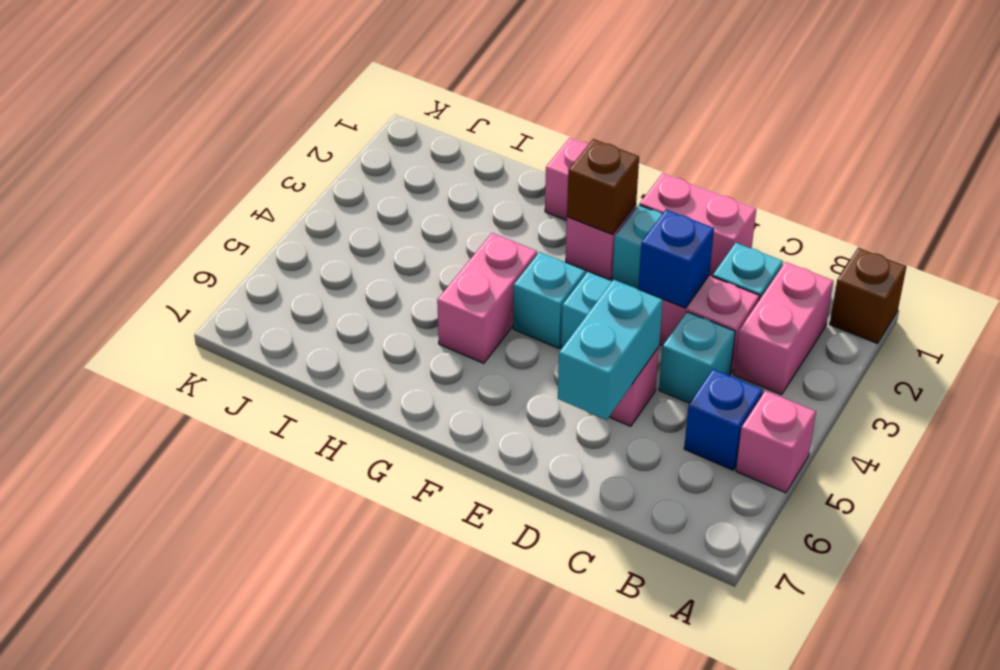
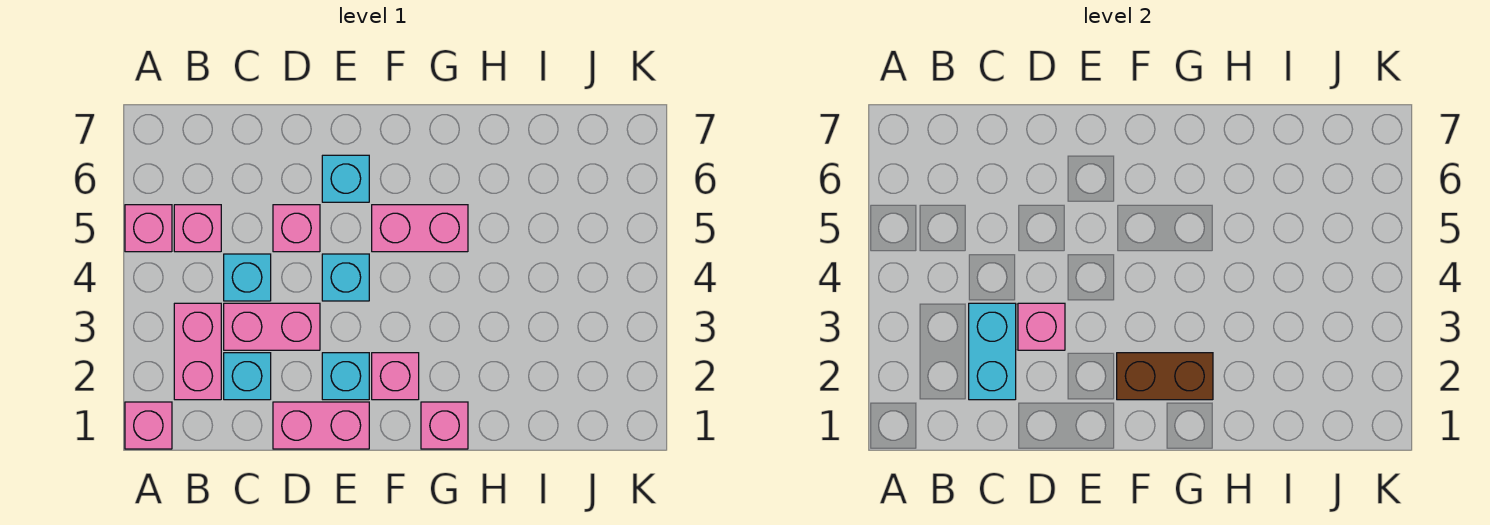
brown 1x1 brick [830,248,907,344] -> pink 1x1 brick [125,402,172,449]
blue 1x1 brick [684,369,763,470] -> pink 1x1 brick [174,205,221,252]
blue 1x1 brick [638,210,714,308] -> pink 1x1 brick [1018,303,1065,350]
cyan 1x2 brick [558,280,663,420] -> cyan 1x2 brick moved to [969,303,1016,400]
brown 1x1 brick [567,139,639,234] -> brown 1x2 brick [1117,353,1213,400]
cyan 1x1 brick [513,252,585,348] -> cyan 1x1 brick moved to [322,155,369,202]
pink 1x2 brick [437,233,537,363] -> pink 1x2 brick turned to [372,205,468,252]

